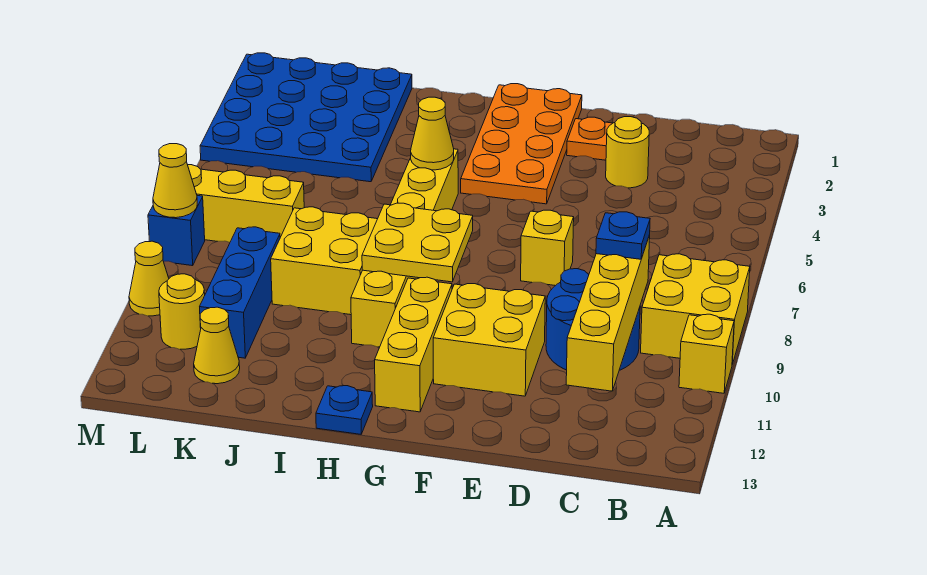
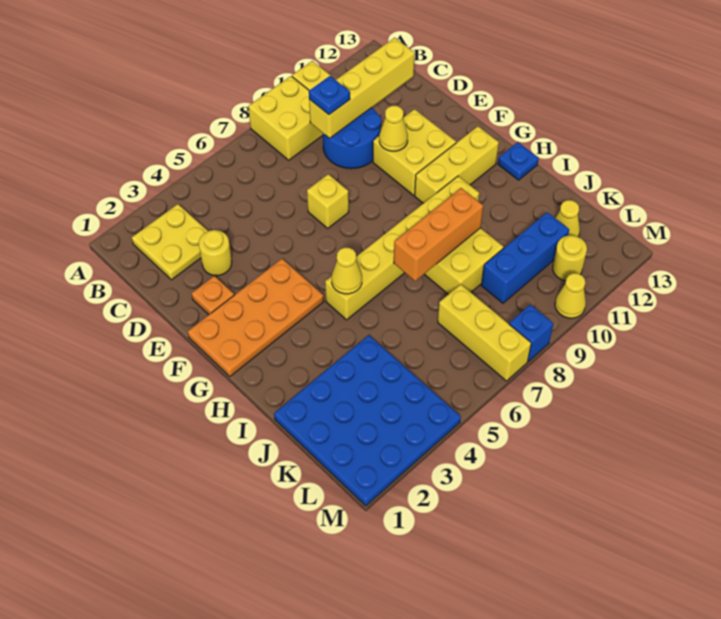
yellow 2x2 plate [362,203,473,282] -> yellow 2x2 plate moved to [132,204,208,280]
none -> orange 1x3 brick [394,188,483,281]
yellow 1x1 cone [153,144,197,218] -> yellow 1x1 cone moved to [379,106,408,151]

